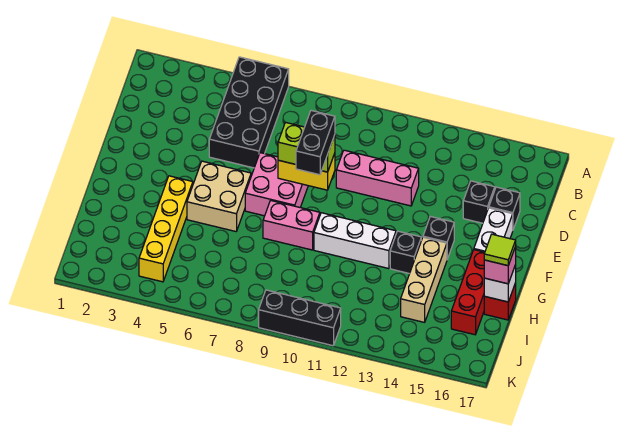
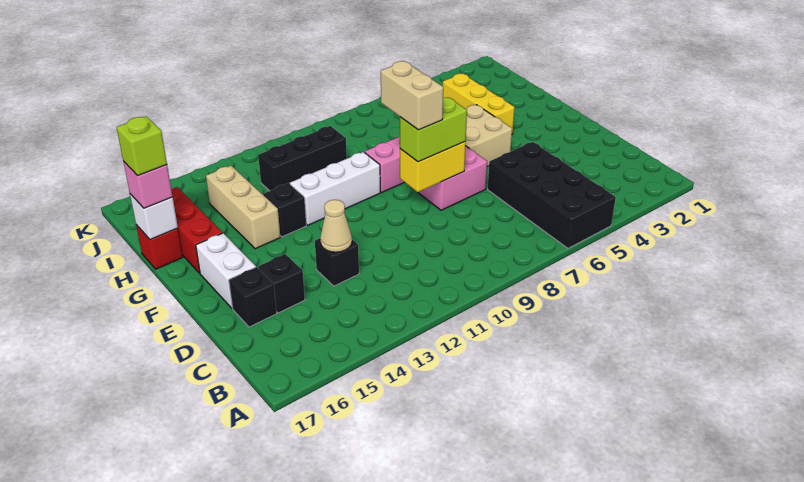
pink 1x3 brick [336,150,419,206] -> none
none -> tan 1x1 cone [320,200,352,252]
black 1x2 brick [296,111,335,175] -> tan 1x2 brick [381,61,443,130]
black 1x1 brick [423,216,454,259] -> black 1x1 brick moved to [315,238,359,286]
yellow 1x4 brick [139,176,193,282] -> yellow 1x3 brick [443,74,515,134]
lime 1x1 tile [484,234,516,266] -> lime 1x1 brick [117,116,167,176]
black 1x3 brick [259,290,341,346] -> black 1x3 brick moved to [258,126,347,191]

